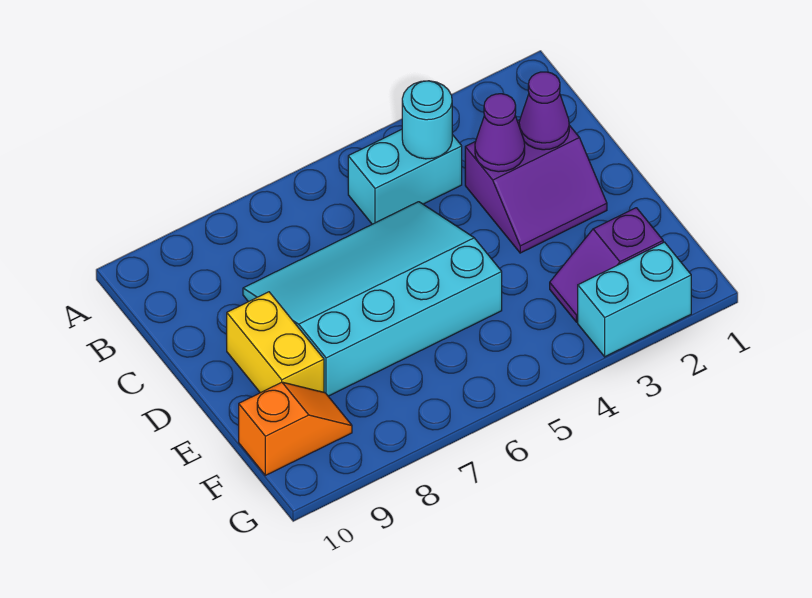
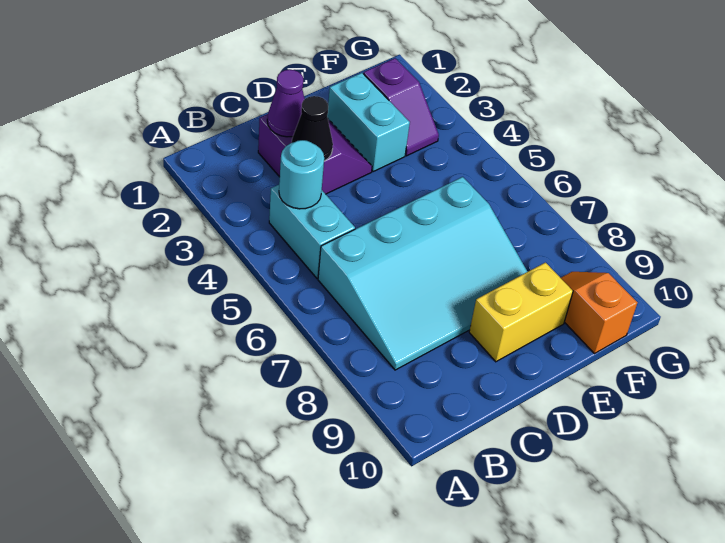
purple 1x1 cone [475,94,525,172] -> black 1x1 cone [292,96,333,161]
cyan 3x4 slope [243,202,502,396] -> cyan 3x4 slope turned to [318,177,527,370]
cyan 1x2 brick [578,242,691,357] -> cyan 1x2 brick moved to [327,73,410,172]

